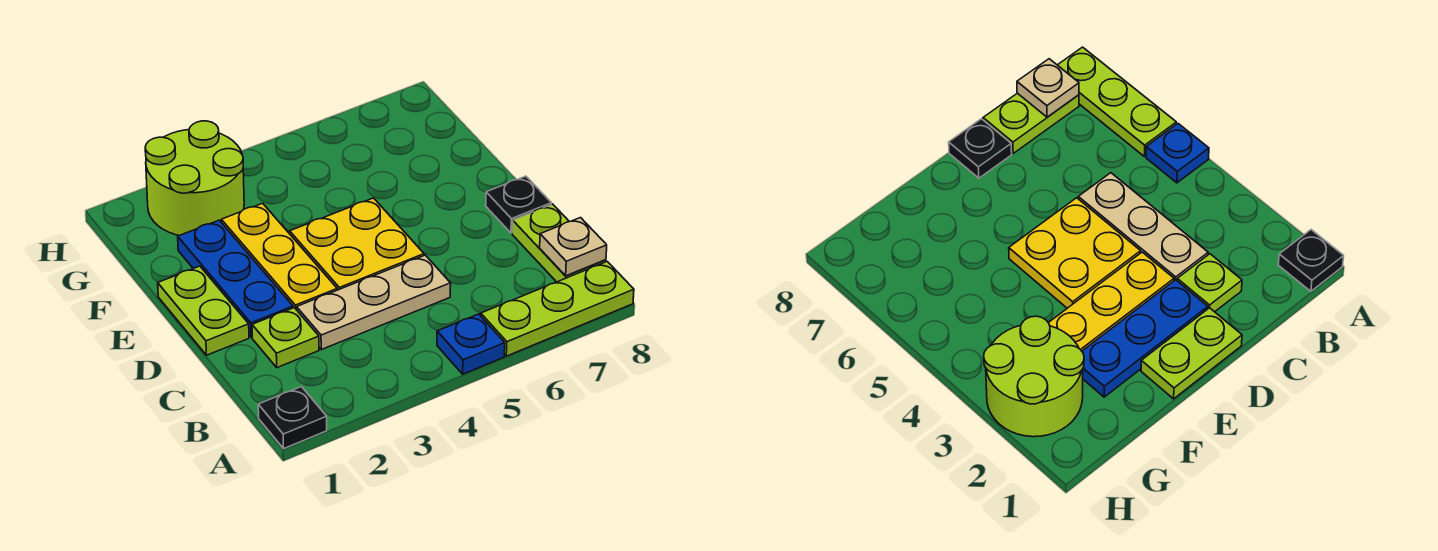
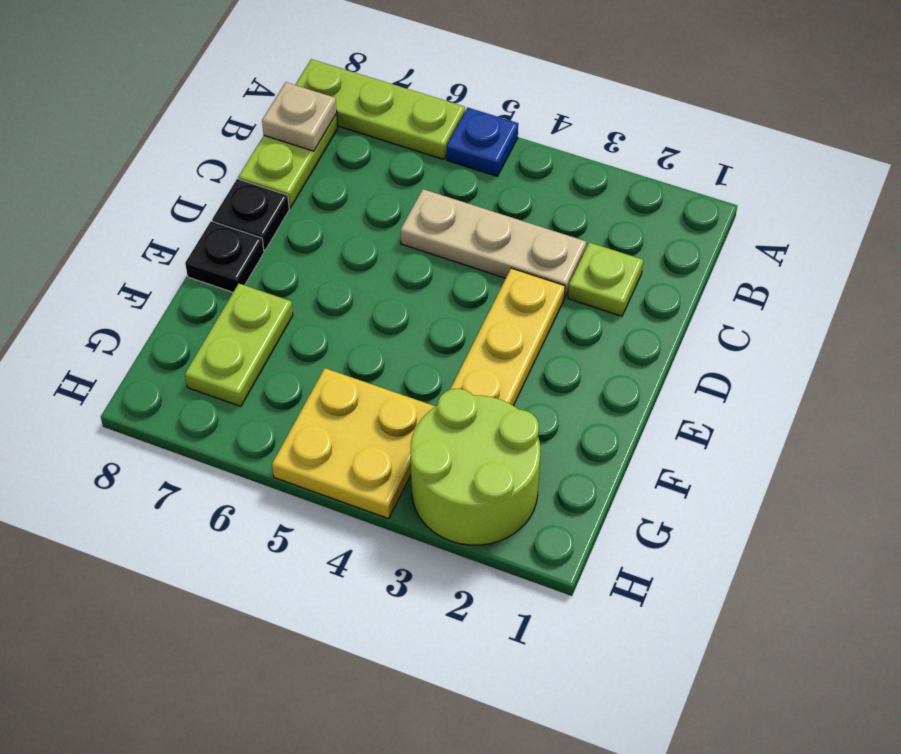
black 1x1 plate [258,387,327,448] -> black 1x1 plate moved to [185,221,264,292]
lime 1x2 plate [158,266,249,355] -> lime 1x2 plate moved to [185,284,293,406]
blue 1x3 plate [178,220,293,337] -> none
yellow 2x2 plate [290,198,424,290] -> yellow 2x2 plate moved to [272,368,435,519]

